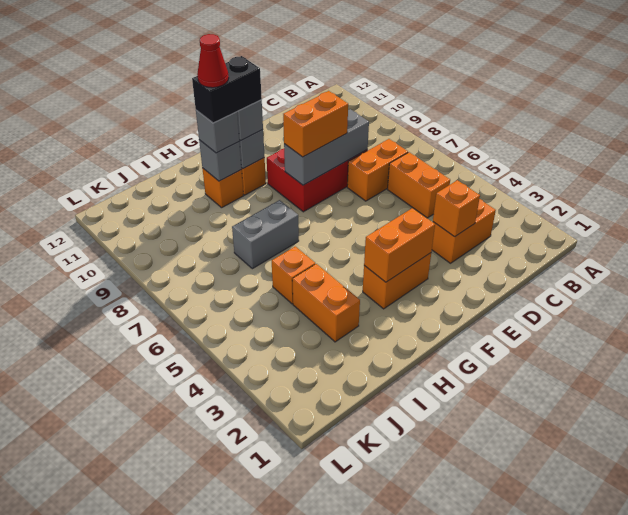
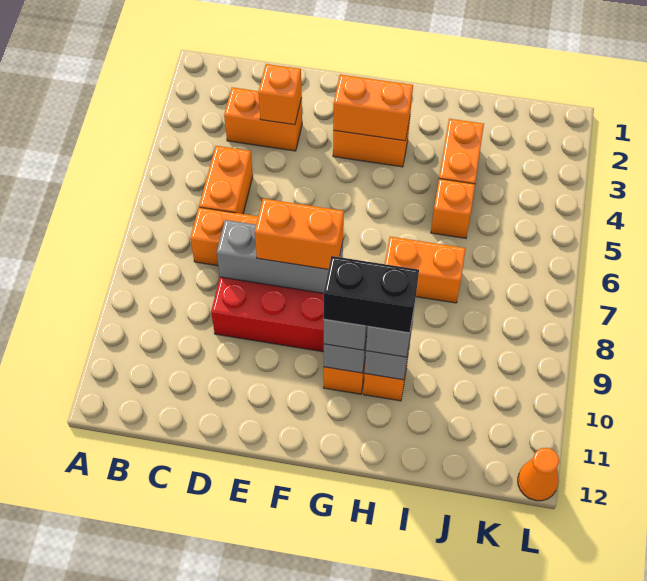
grey 1x2 brick [232,200,299,269] -> orange 1x2 brick [385,237,466,303]
red 1x1 cone [197,34,229,88] -> none
none -> orange 1x1 cone [518,448,559,501]

